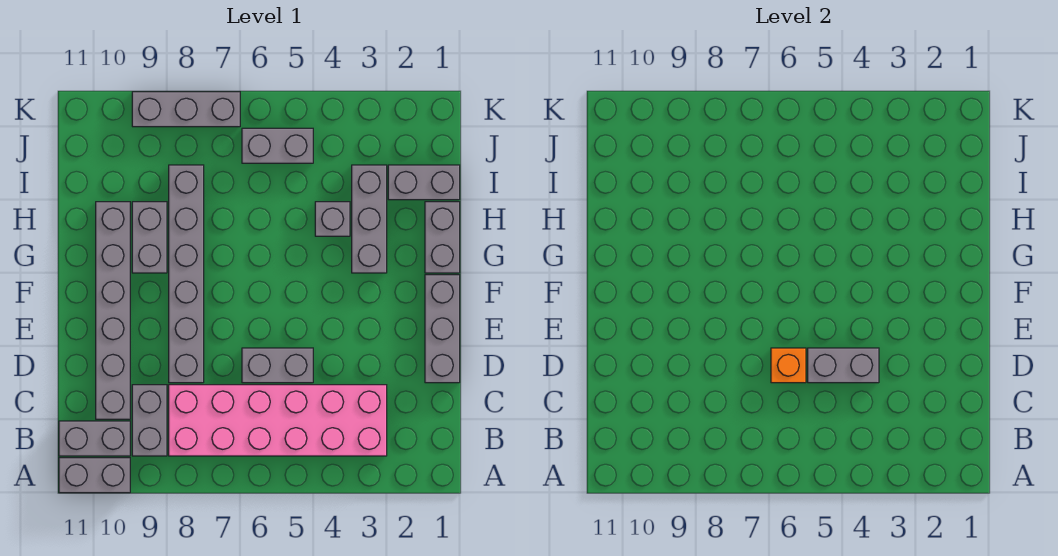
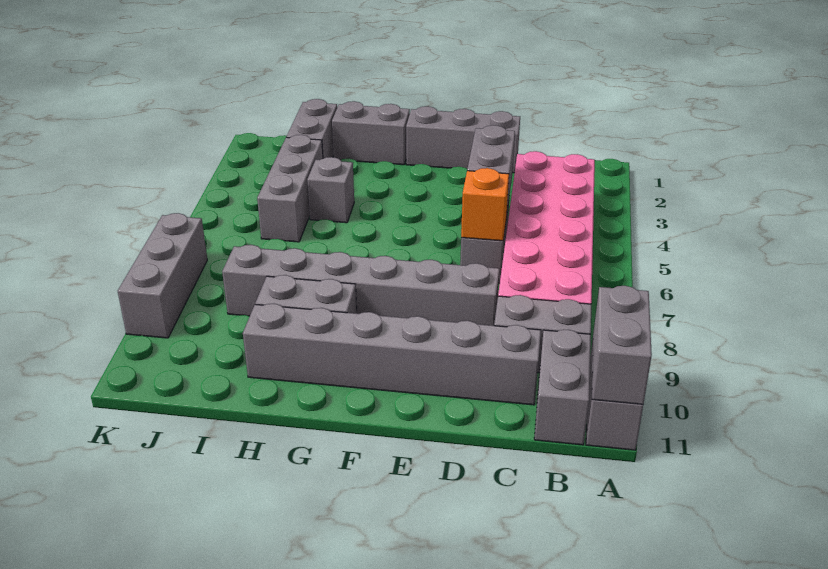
grey 1x3 brick [352,165,387,273] -> grey 1x3 brick turned to [257,135,323,242]
grey 1x2 brick [242,128,313,163] -> grey 1x2 brick moved to [592,286,652,404]

